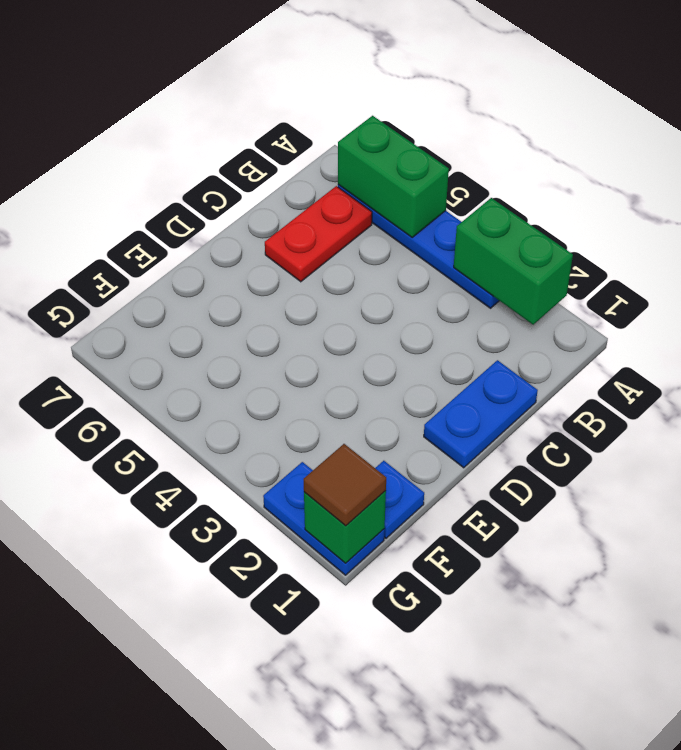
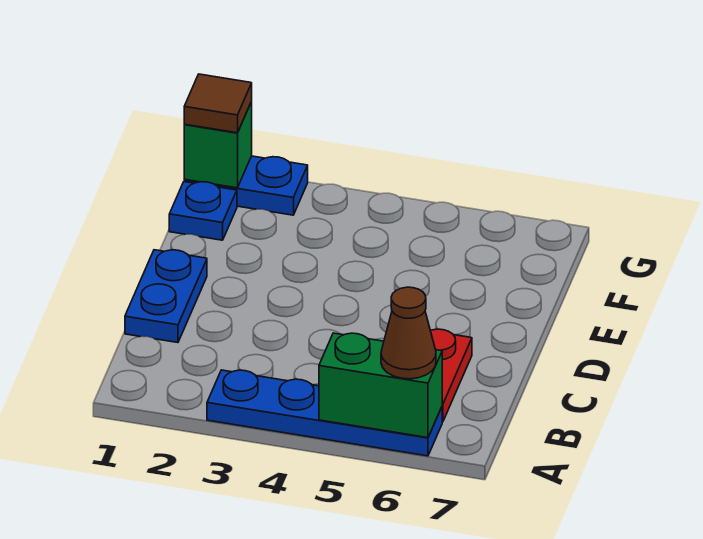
green 1x2 brick [454,198,573,325] -> none
none -> brown 1x1 cone [381,287,436,379]

